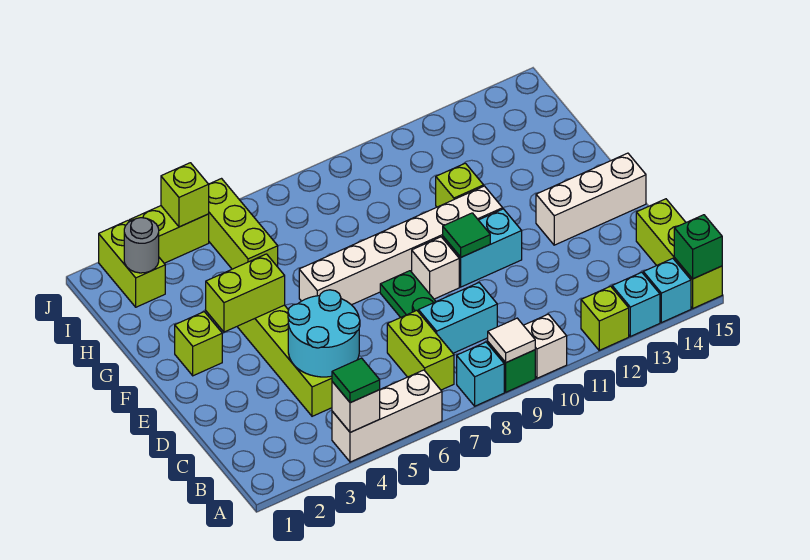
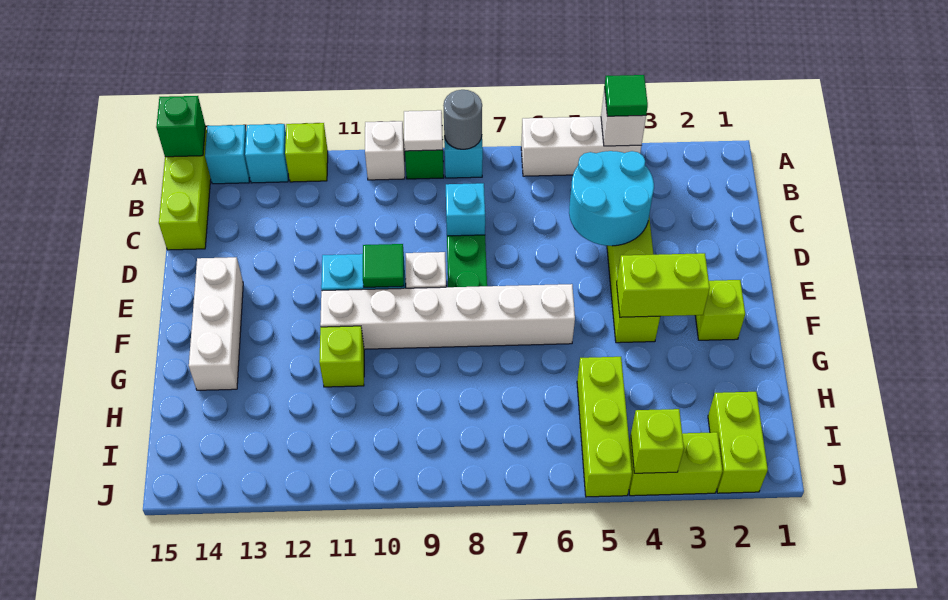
lime 1x2 brick [387,310,454,390] -> none
cyan 1x2 brick [419,283,497,353] -> cyan 1x1 brick [446,183,485,236]
white 1x3 brick [536,153,646,245] -> white 1x3 brick turned to [189,257,243,390]
grey 1x1 round brick [124,218,159,273] -> grey 1x1 round brick moved to [443,90,482,149]

